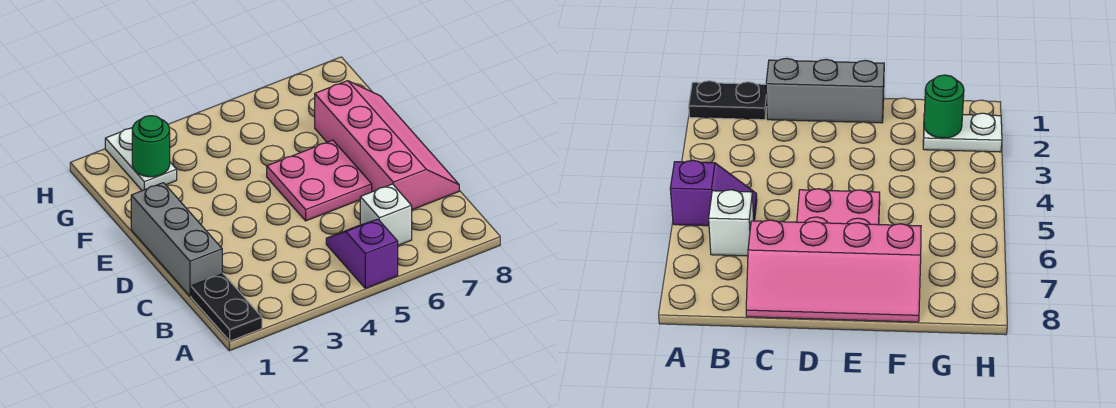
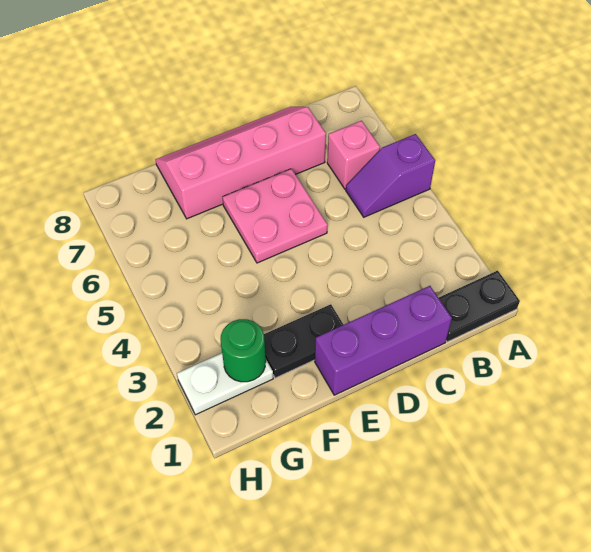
white 1x1 brick [360,184,412,245] -> pink 1x1 brick [327,121,380,189]
grey 1x3 brick [131,183,222,296] -> purple 1x3 brick [315,286,452,395]
none -> black 1x2 plate [264,304,344,378]

